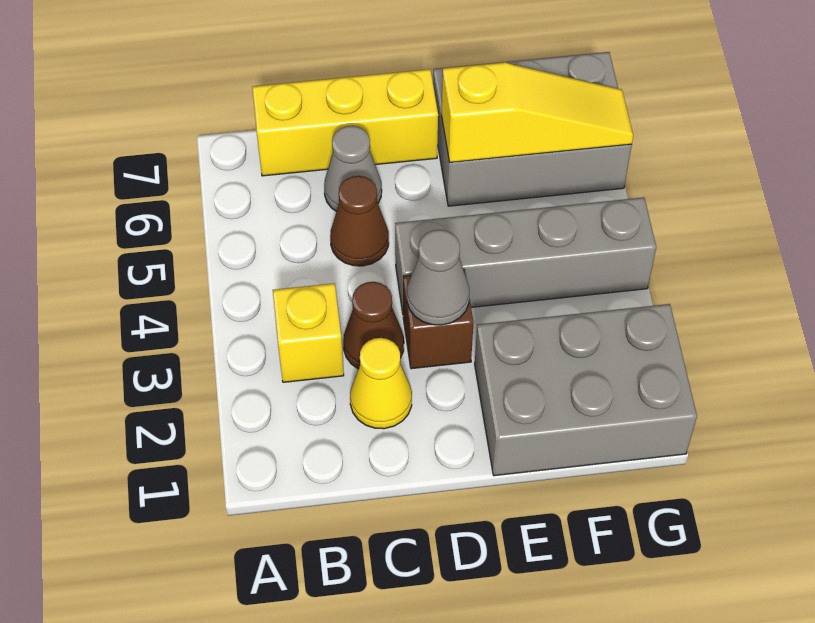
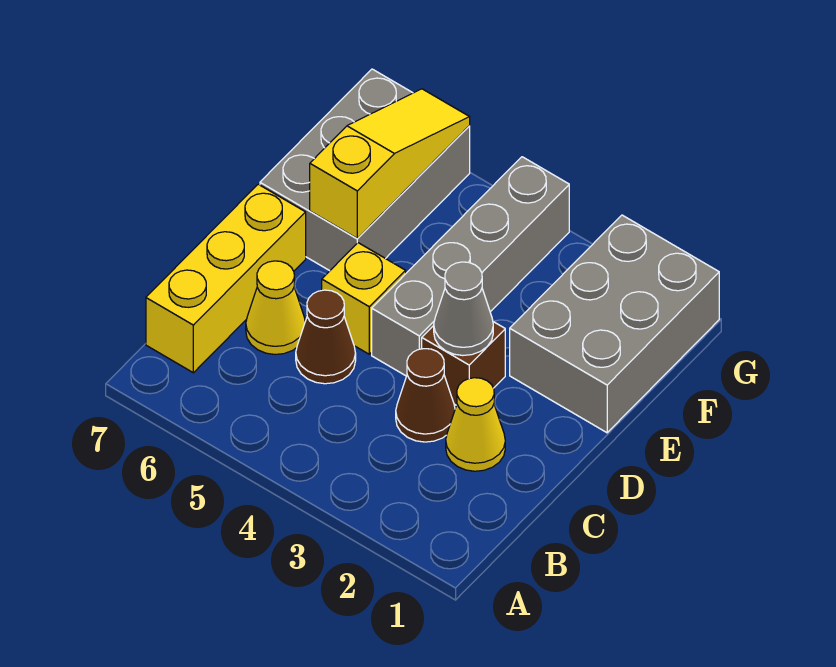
yellow 1x1 brick [273,283,344,382] -> yellow 1x1 brick moved to [322,243,406,354]
grey 1x1 cone [324,126,382,211] -> yellow 1x1 cone [246,261,305,354]

